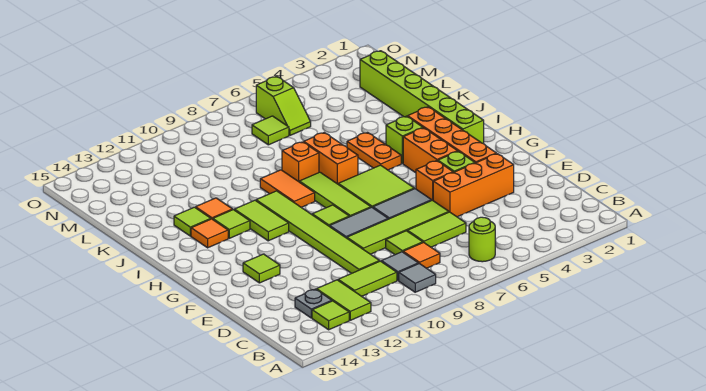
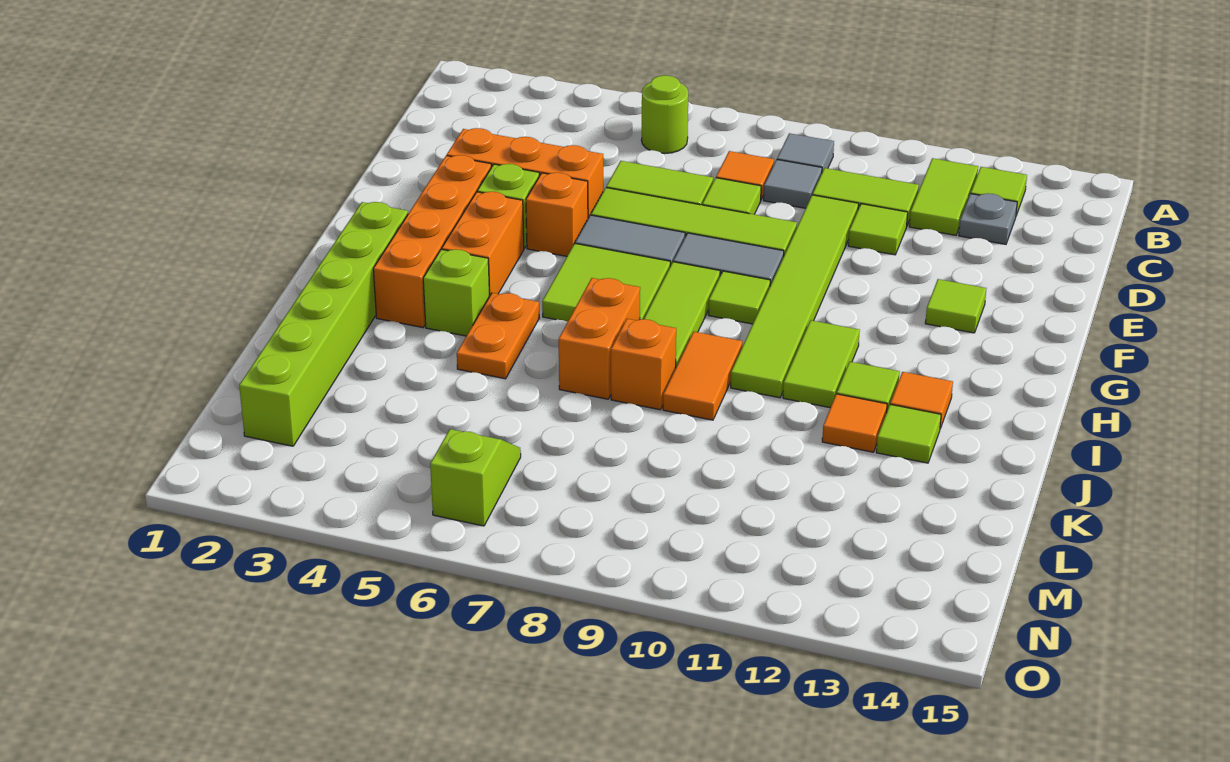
lime 1x1 tile [252,116,289,145] -> lime 1x1 tile moved to [848,204,908,255]

